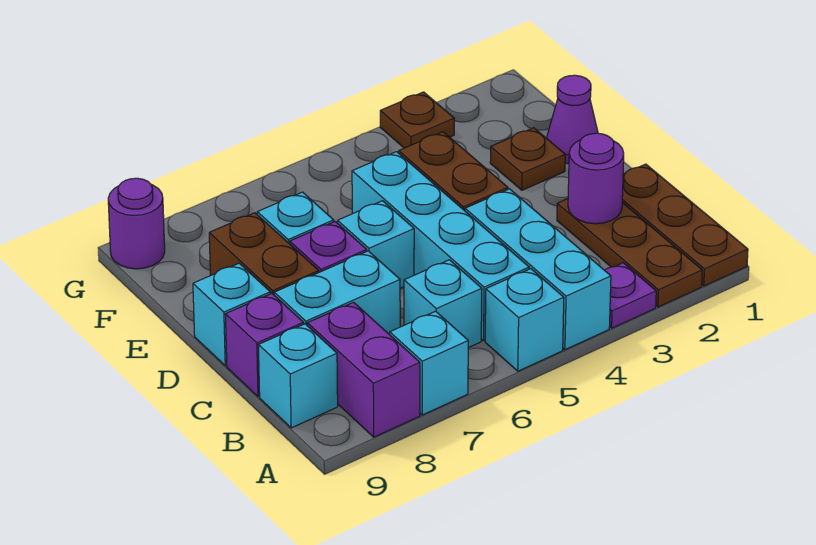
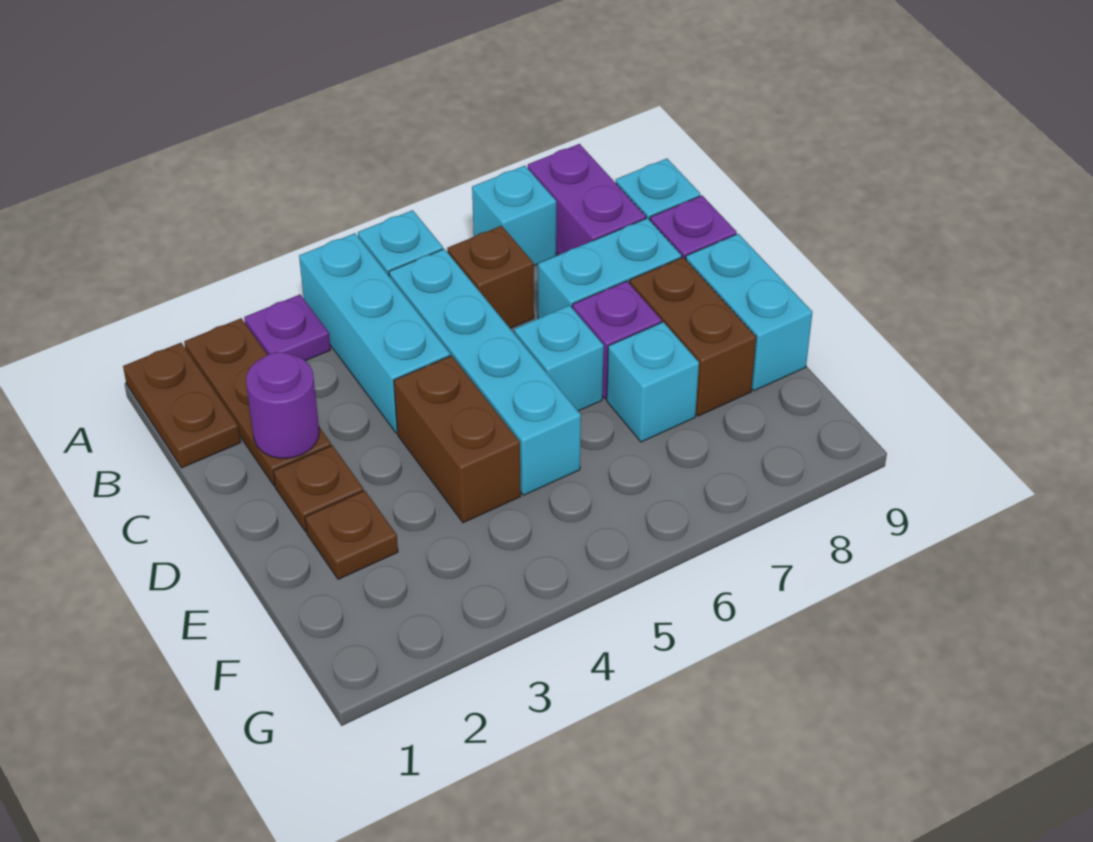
brown 1x3 plate [622,164,748,286] -> brown 1x2 plate [123,343,241,468]
cyan 1x1 brick [404,260,482,348] -> brown 1x1 brick [447,226,534,328]
cyan 1x1 brick [193,263,270,366] -> cyan 1x2 brick [686,234,813,391]
purple 1x1 cone [547,75,598,164] -> none
brown 1x1 plate [380,92,454,148] -> brown 1x1 plate moved to [273,445,364,532]
purple 1x1 round brick [108,178,165,269] -> none

